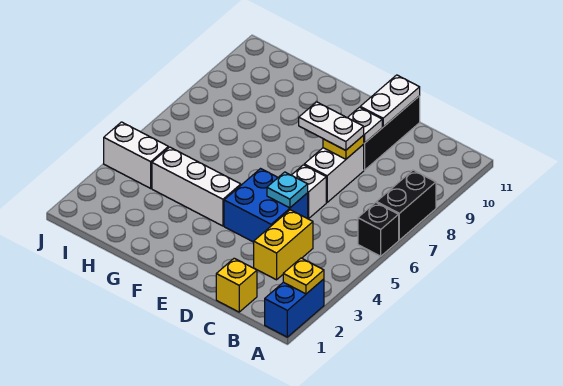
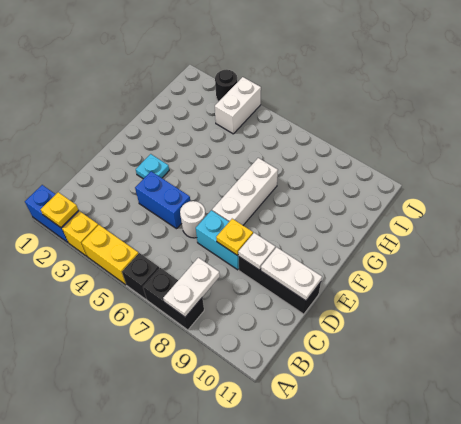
yellow 1x1 brick [216,258,257,312] -> yellow 1x1 brick moved to [62,211,98,256]
yellow 1x2 brick [254,210,313,280] -> yellow 1x2 brick moved to [82,225,139,285]
blue 2x2 brick [224,169,308,242] -> blue 1x2 brick [135,171,190,229]
cyan 1x1 plate [267,172,308,208] -> cyan 1x1 plate moved to [136,154,169,179]
white 1x1 brick [292,165,326,219] -> white 1x1 round brick [180,201,206,238]
white 1x2 brick [304,145,364,202] -> cyan 1x2 brick [196,210,239,270]
white 1x2 plate [299,102,364,150] -> white 1x2 plate moved to [163,258,220,317]
white 1x3 brick [152,147,241,226] -> white 1x3 brick moved to [212,158,278,225]
none -> black 1x1 round brick [215,70,237,102]

